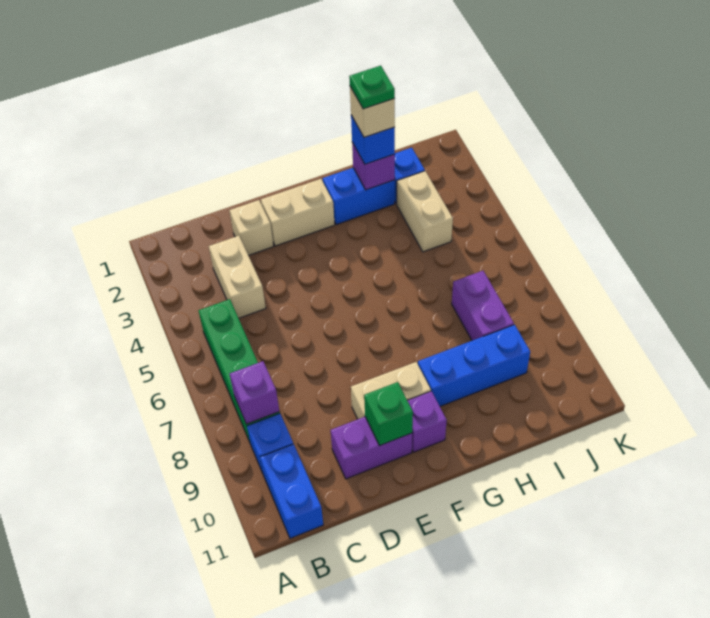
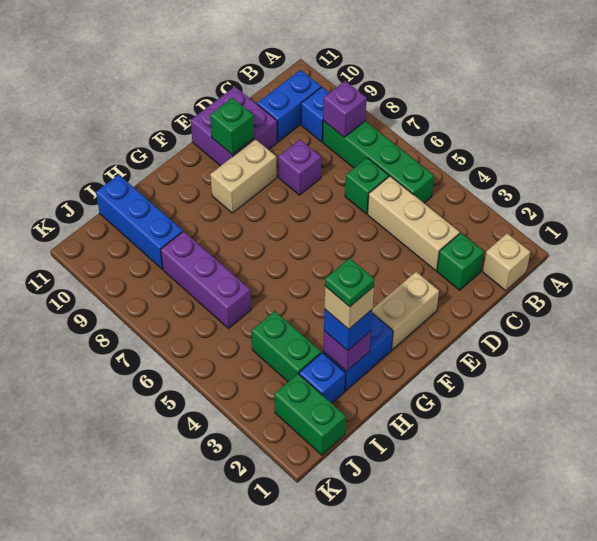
blue 1x2 brick [260,444,323,538] -> blue 1x2 brick turned to [257,70,321,142]
none -> green 1x1 brick [437,233,484,290]
tan 1x2 brick [209,236,266,318] -> tan 1x3 brick [368,176,460,271]
none -> green 1x1 brick [345,158,389,214]
tan 1x1 brick [229,200,274,255] -> tan 1x1 brick moved to [483,233,530,291]
purple 1x2 brick [331,417,412,479] -> purple 2x2 brick [191,87,277,166]
purple 1x1 brick [407,391,447,452] -> purple 1x1 brick moved to [278,139,321,195]
blue 1x3 brick [418,325,530,406] -> blue 1x3 brick turned to [96,175,183,269]
tan 1x2 brick [397,171,453,252] -> green 1x2 brick [252,311,321,382]
purple 1x2 brick [452,271,514,341] -> purple 1x3 brick [161,231,251,328]
none -> green 1x2 brick [274,374,346,455]

